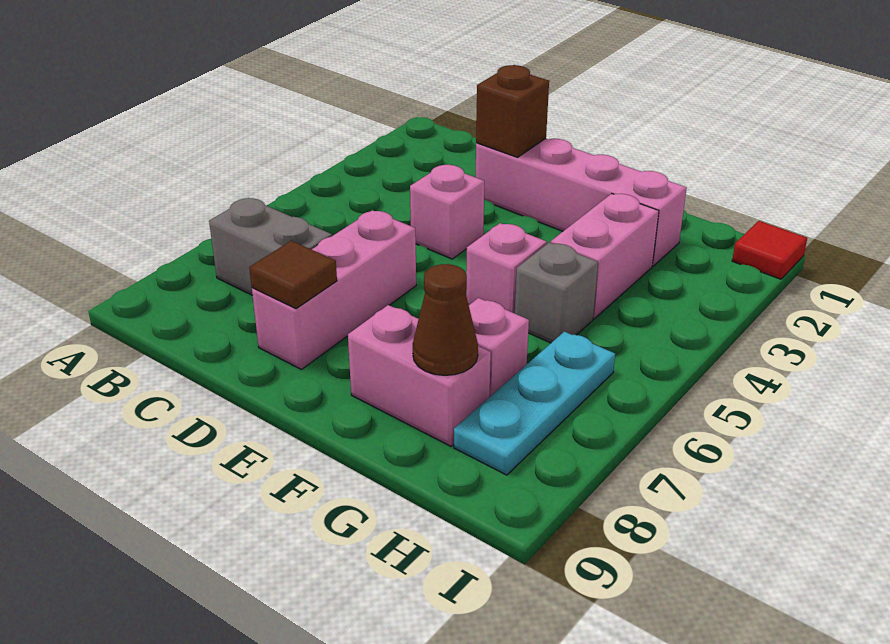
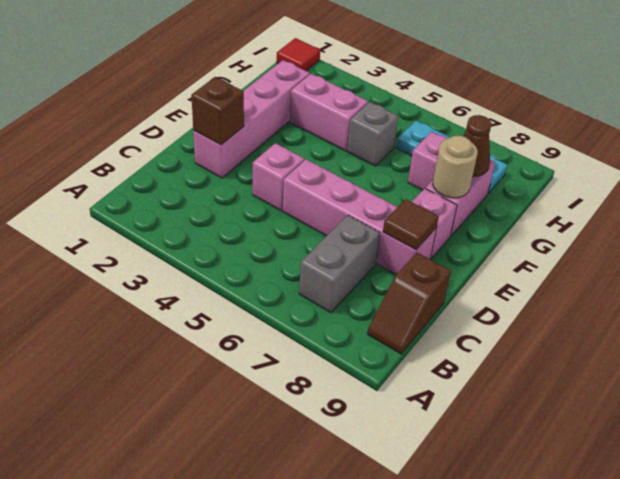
none -> brown 1x2 slope [367,253,451,354]
pink 1x3 brick [252,210,416,369] -> pink 1x4 brick [283,159,436,275]
pink 1x1 brick [466,223,547,313] -> pink 1x1 brick moved to [412,188,457,258]
none -> tan 1x1 round brick [433,136,478,198]

